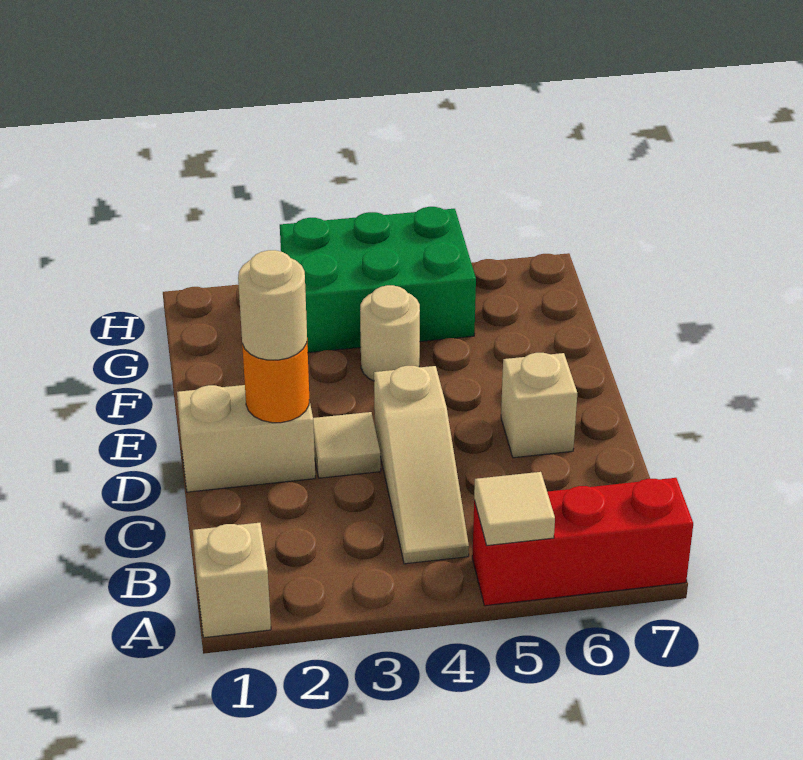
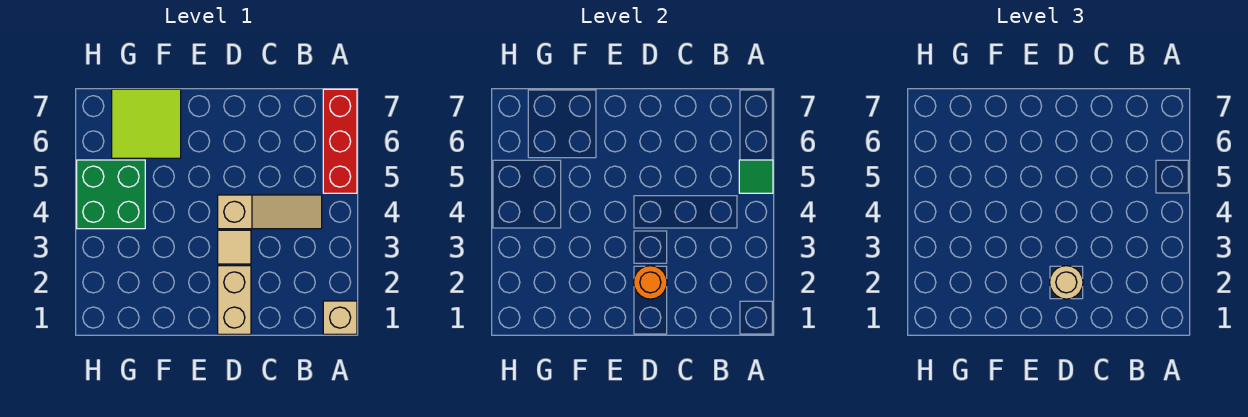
tan 1x1 tile [474,472,555,545] -> green 1x1 tile [739,160,773,193]
tan 1x1 brick [501,353,577,458] -> none
tan 1x1 round brick [360,285,420,381] -> none
none -> lime 2x2 tile [112,89,181,158]
green 2x3 brick [280,207,476,353] -> green 2x2 brick [77,160,145,229]

